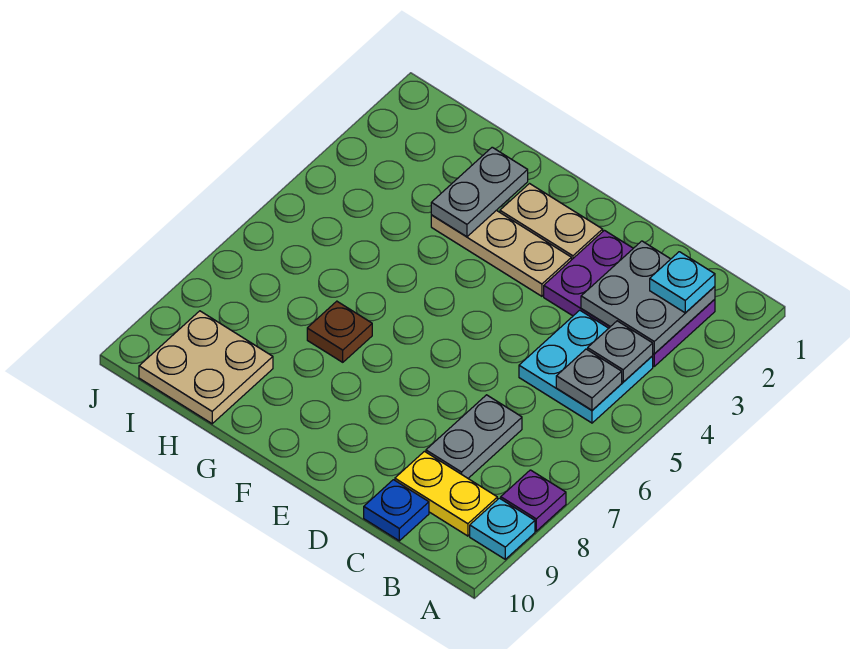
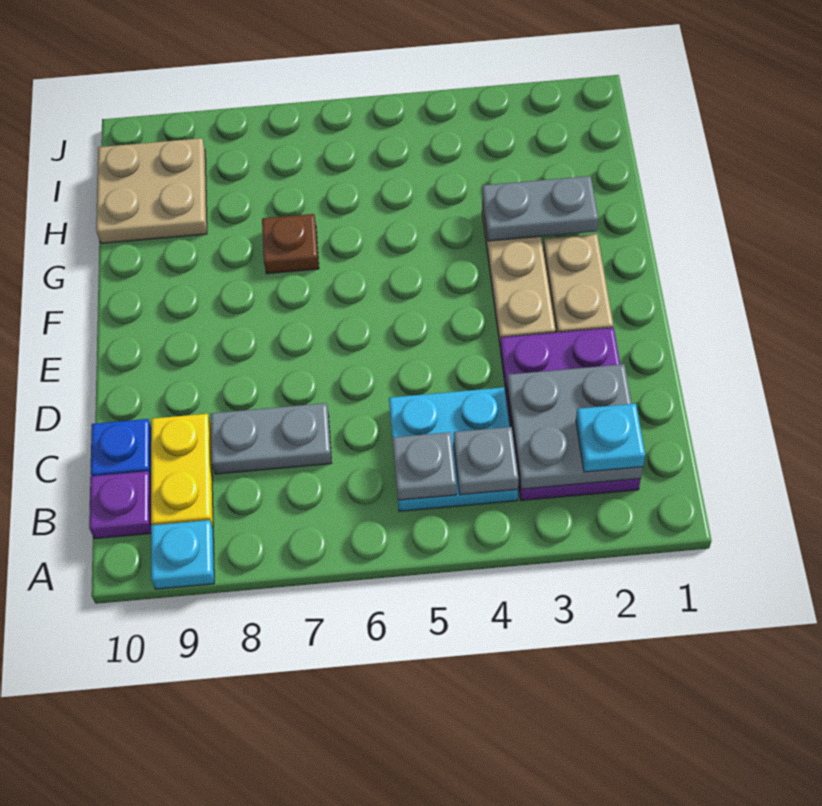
purple 1x1 plate [501,470,566,531] -> purple 1x1 plate moved to [89,471,152,539]

